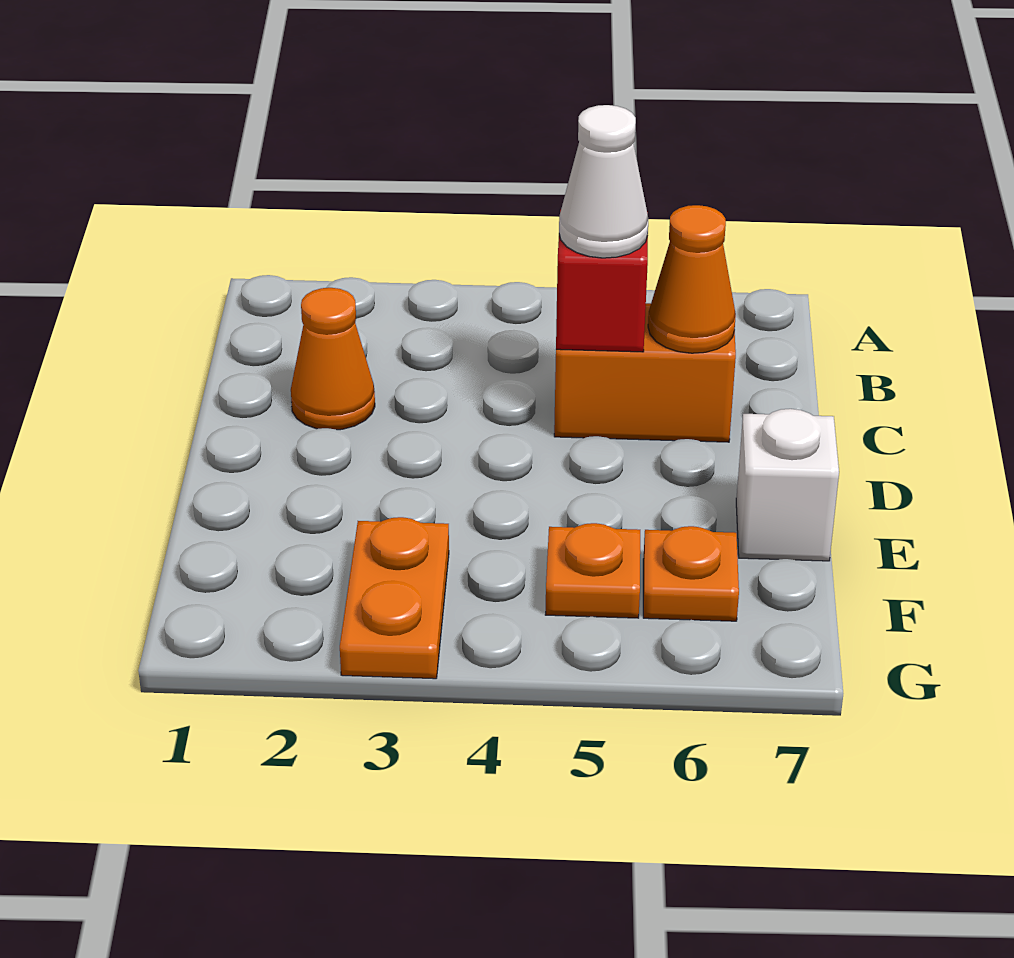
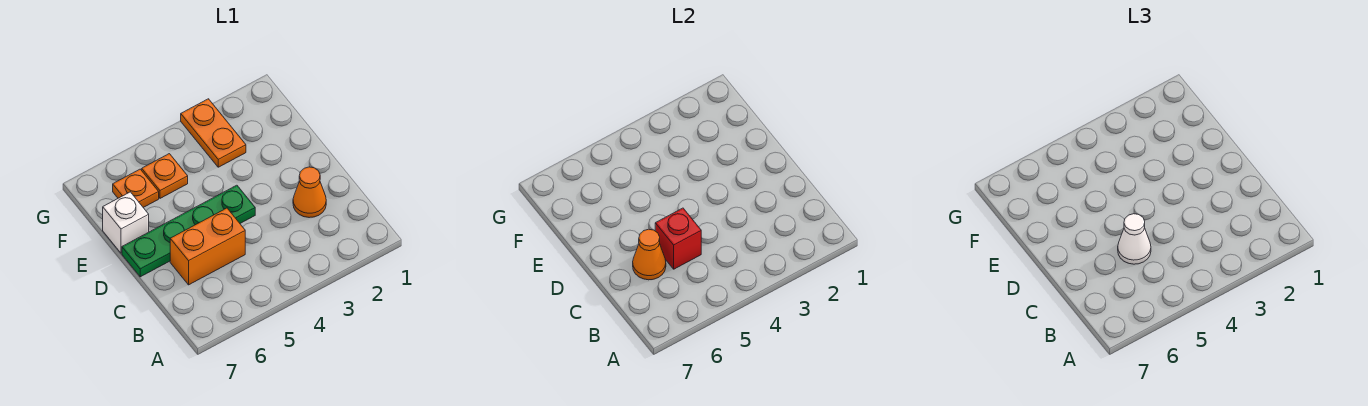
none -> green 1x4 plate [122,185,255,277]

